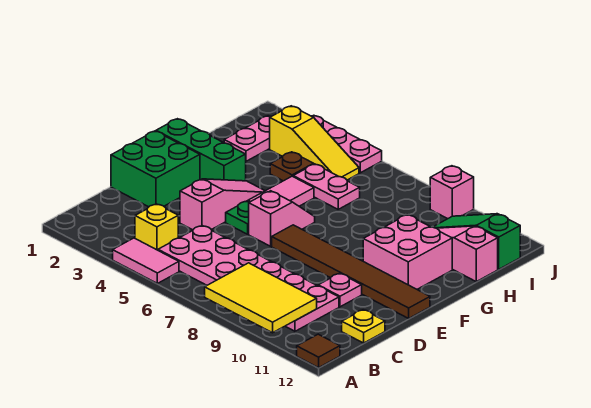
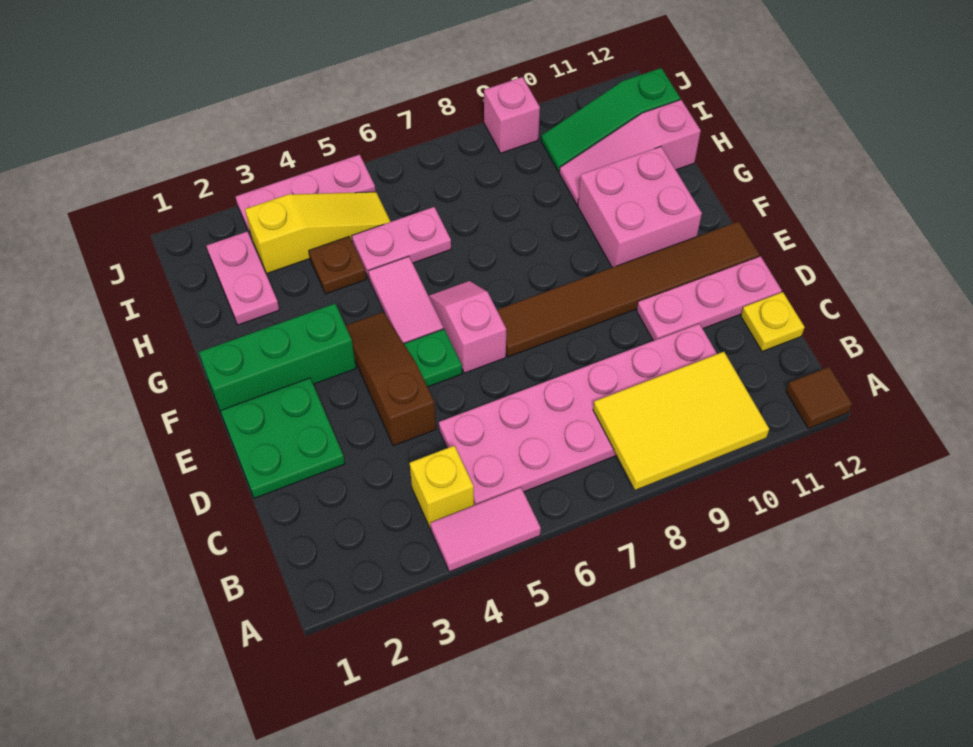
green 2x2 brick [111,131,200,207] -> green 2x2 plate [221,378,345,498]
pink 1x3 slope [180,179,265,230] -> brown 1x3 slope [346,312,436,446]
pink 1x1 plate [318,273,362,307] -> pink 1x3 plate [637,256,782,341]

